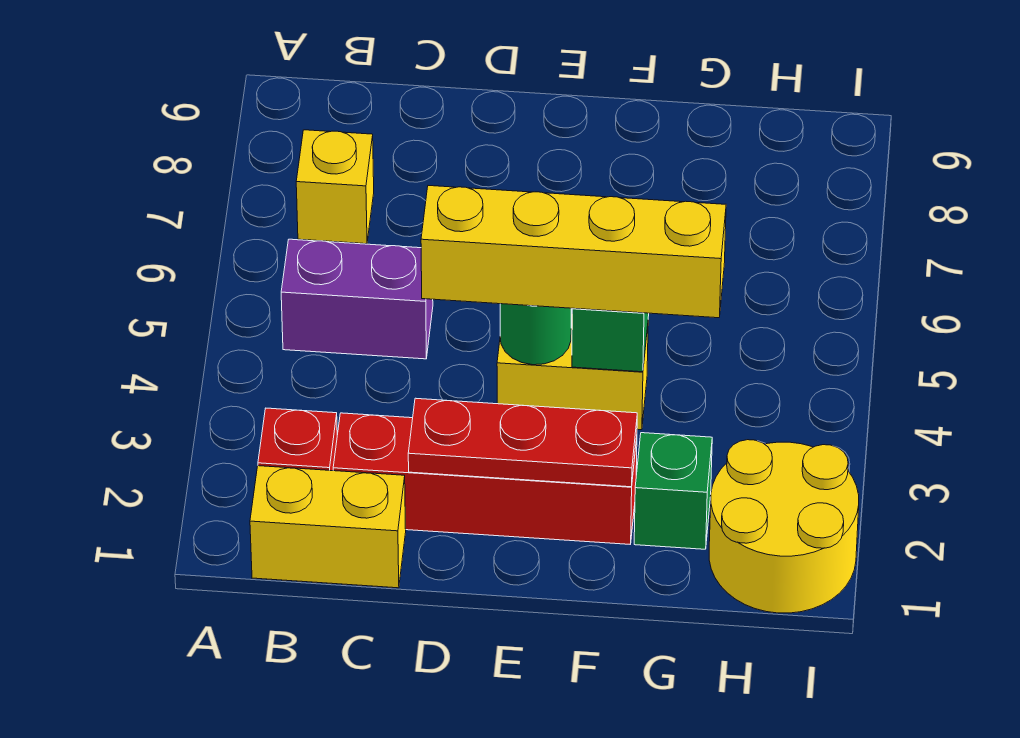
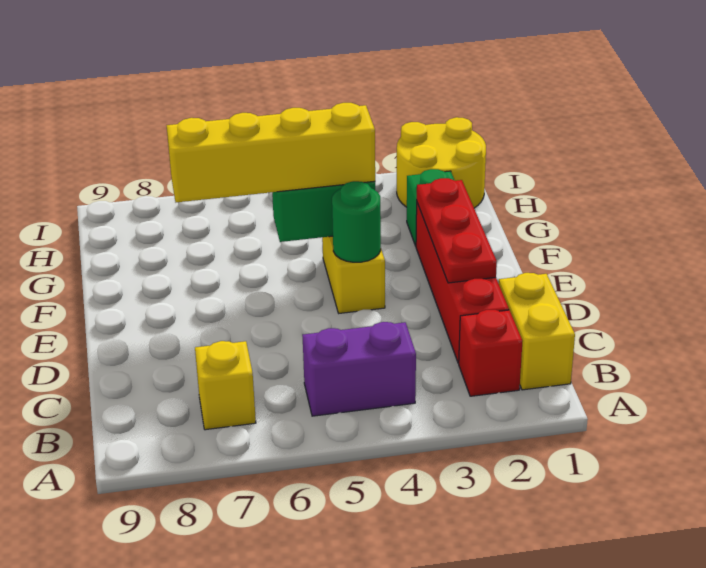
purple 1x2 brick [281,239,433,359] -> purple 1x2 brick turned to [302,322,416,416]
yellow 1x4 brick [421,186,726,318] -> yellow 1x4 brick turned to [167,103,375,202]

